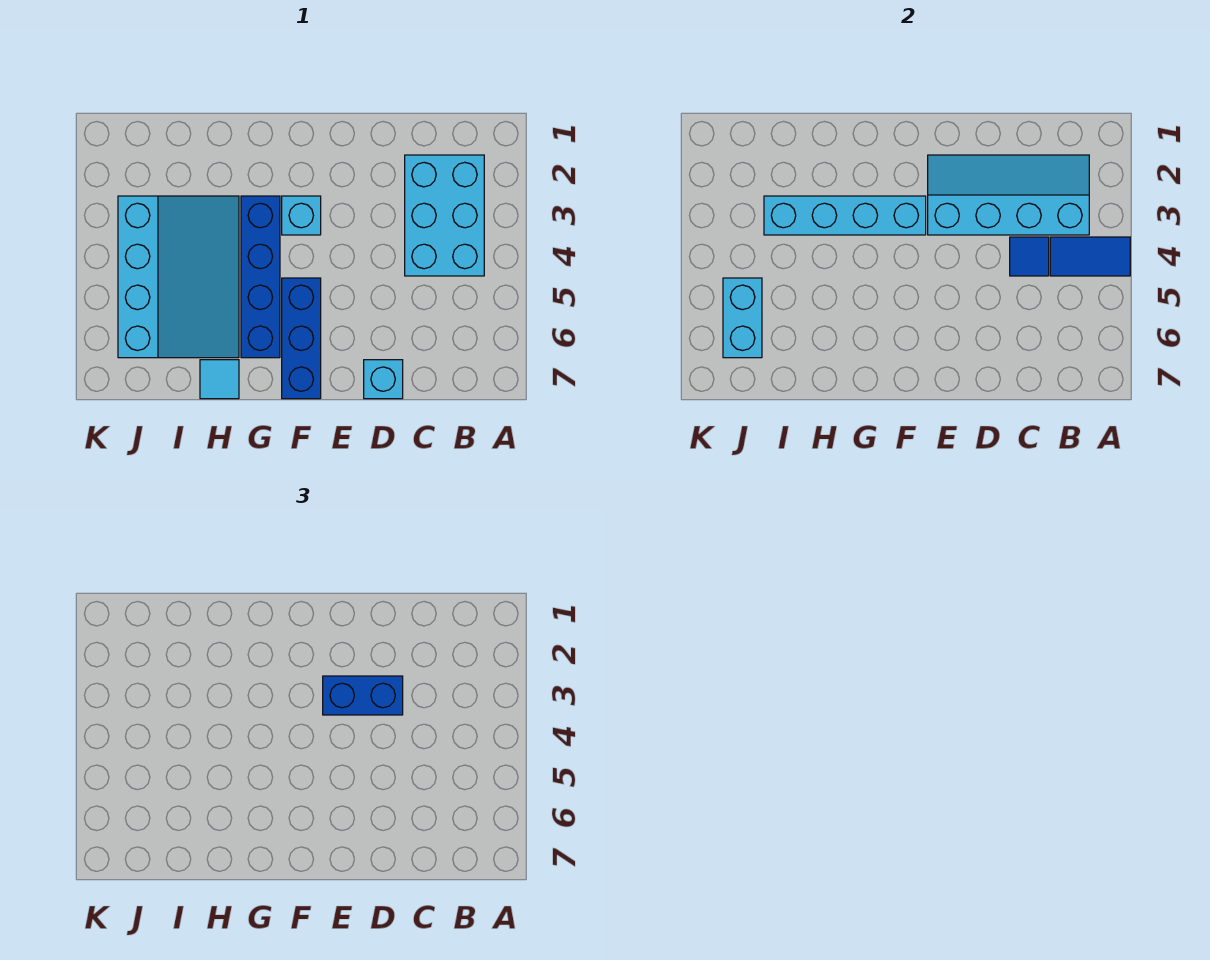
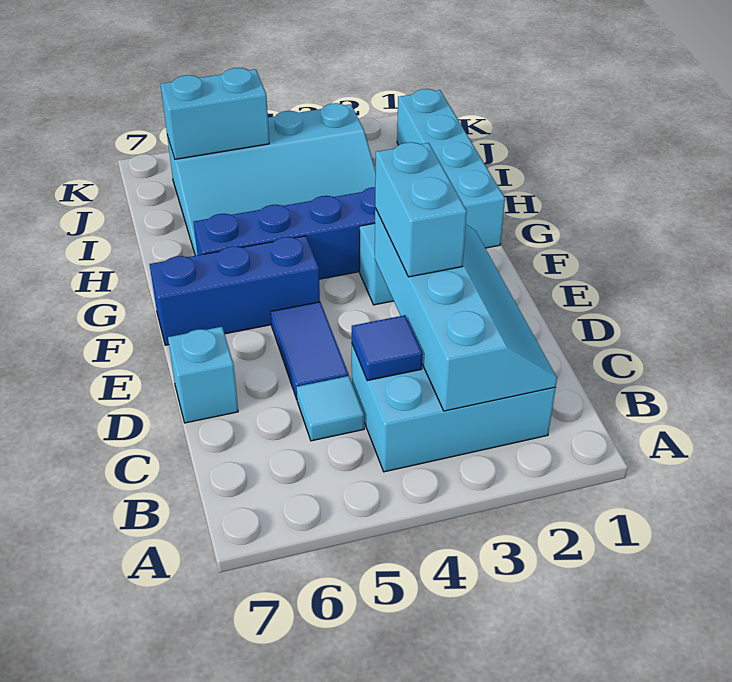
blue 1x2 tile [1050,237,1130,276] -> blue 1x2 tile moved to [271,302,349,399]
blue 1x2 brick [323,676,403,715] -> cyan 1x2 brick [375,142,467,277]
cyan 1x4 brick [764,196,926,235] -> cyan 1x4 brick moved to [397,89,505,248]
cyan 1x1 tile [200,360,239,399] -> cyan 1x1 tile moved to [297,376,364,441]

